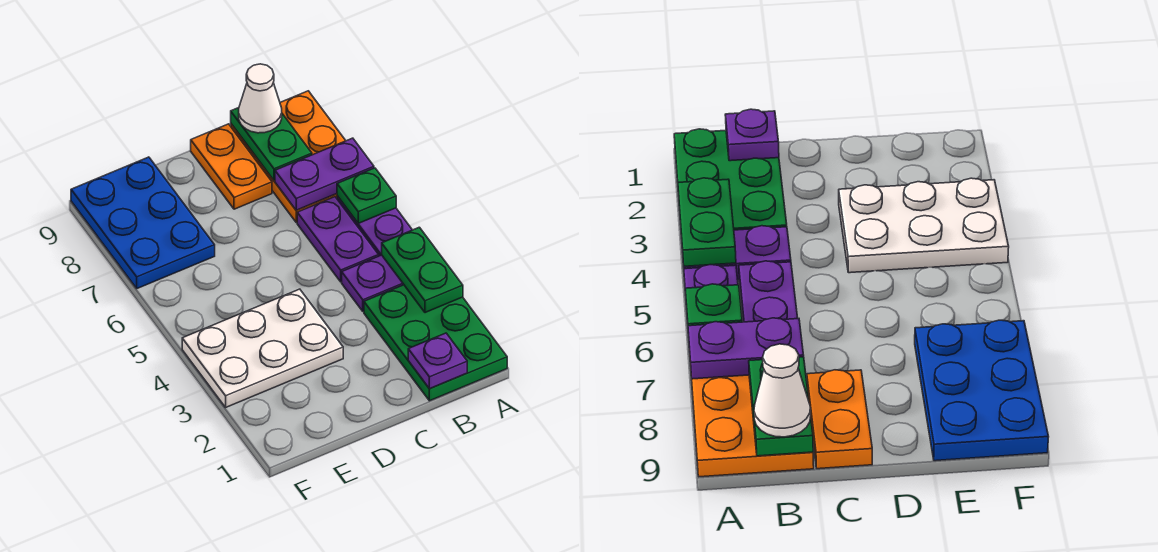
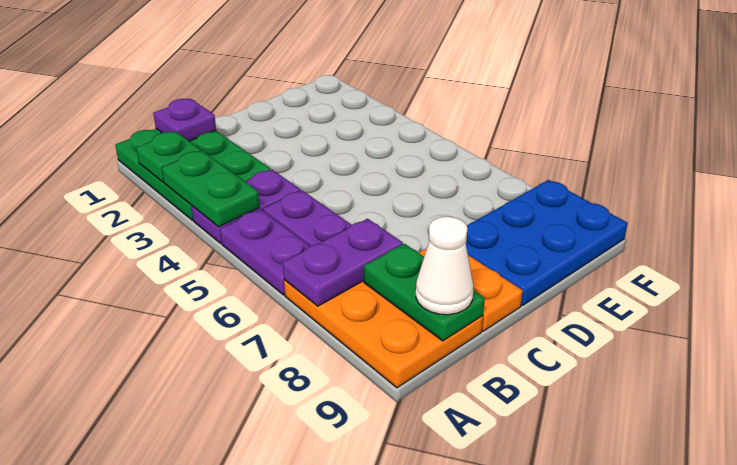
green 1x1 plate [337,168,396,223] -> green 1x1 plate moved to [136,132,201,182]
white 2x3 plate [182,289,343,407] -> none
blue 2x3 plate [71,157,215,288] -> blue 2x3 plate turned to [466,180,628,306]

